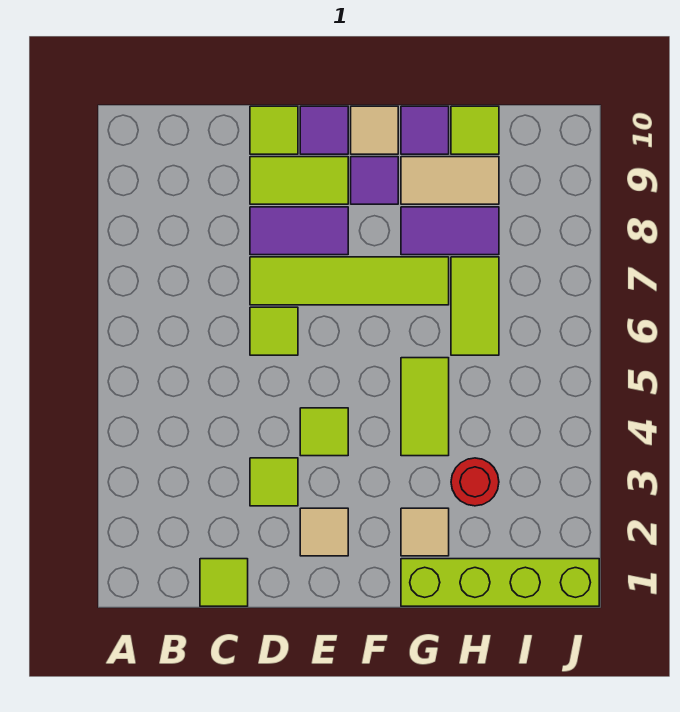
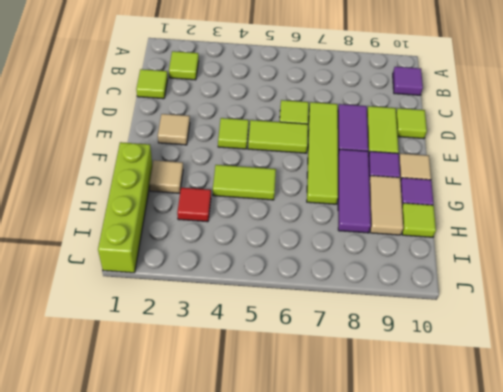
lime 1x1 tile [250,458,298,506] -> lime 1x1 tile moved to [169,51,199,80]
purple 1x1 tile [300,106,348,154] -> purple 1x1 tile moved to [393,67,423,95]
purple 1x2 tile [401,207,499,255] -> purple 1x3 tile [338,149,371,233]
red 1x1 round brick [451,458,499,506] -> red 1x1 tile [177,188,211,222]
lime 1x2 tile [451,257,499,355] -> lime 1x2 tile moved to [248,120,308,153]

